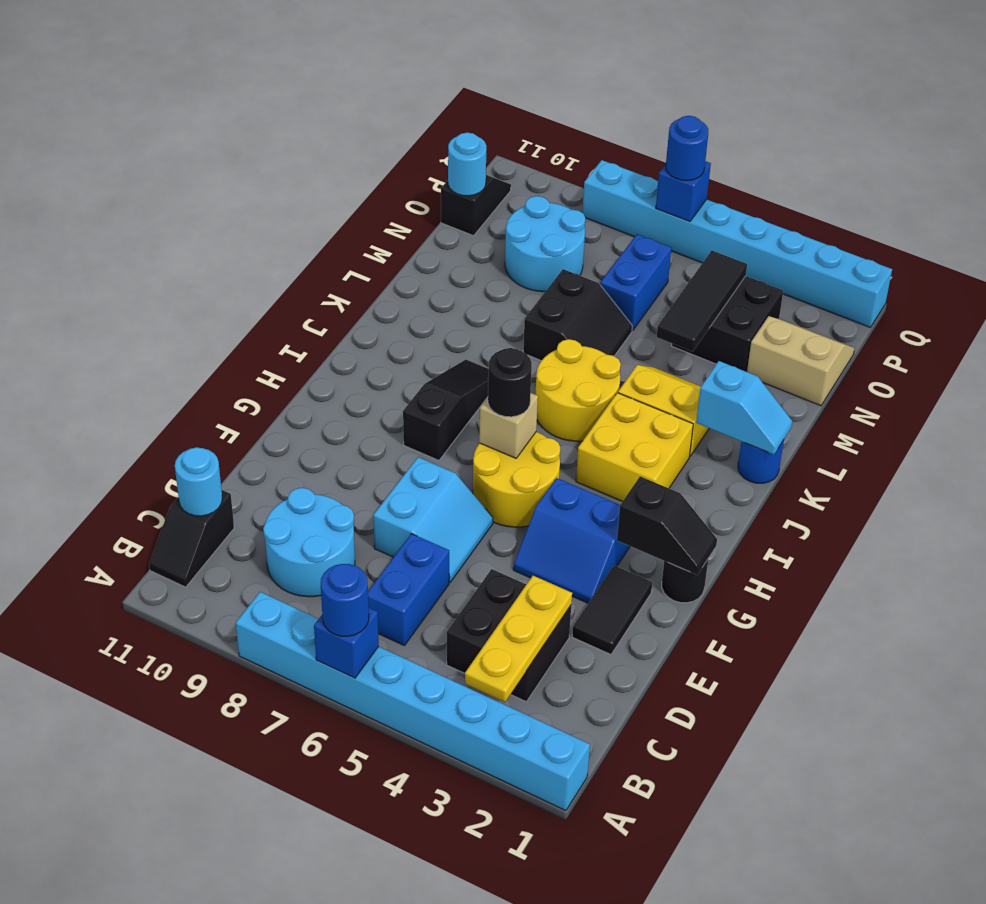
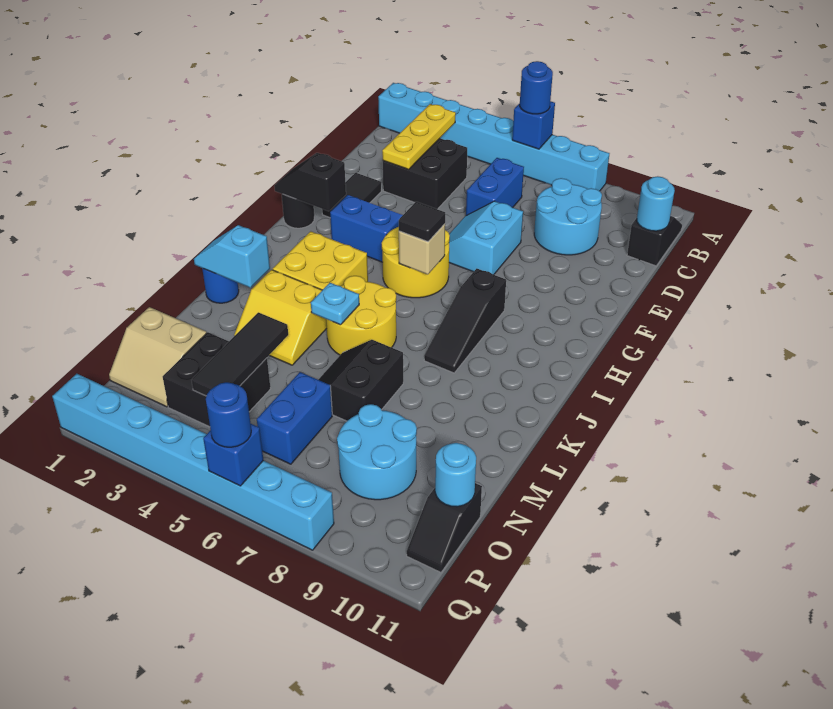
black 1x1 round brick [488,348,532,417] -> black 1x1 tile [399,202,445,242]
none -> cyan 1x1 plate [311,283,359,325]

